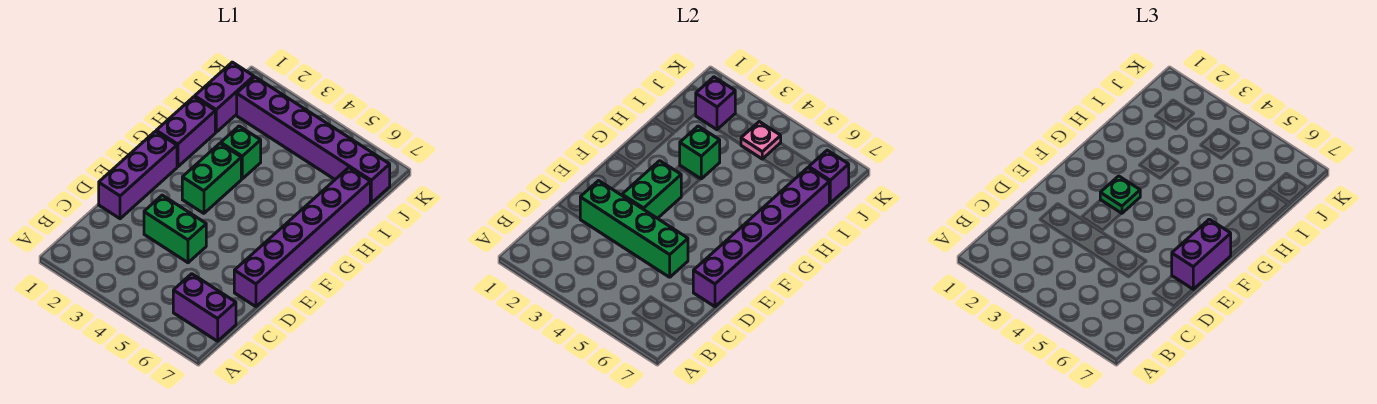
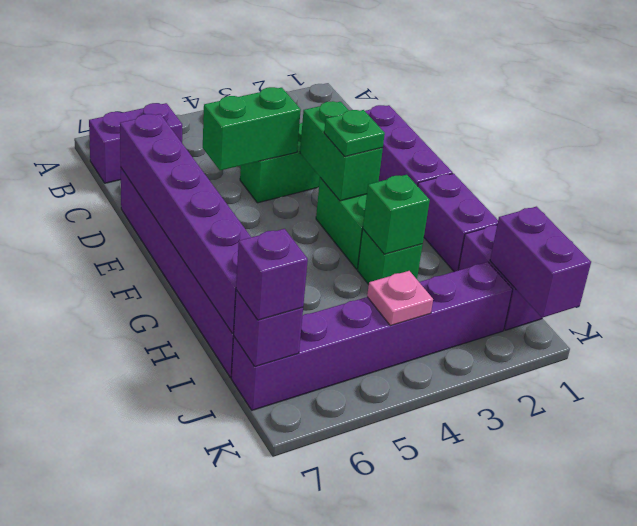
green 1x4 brick [580,181,688,277] -> green 1x2 brick [203,87,301,171]
purple 1x2 brick [1172,219,1231,289] -> purple 1x2 brick moved to [490,207,591,318]
purple 1x1 brick [696,77,735,130] -> purple 1x1 brick moved to [236,229,308,320]

